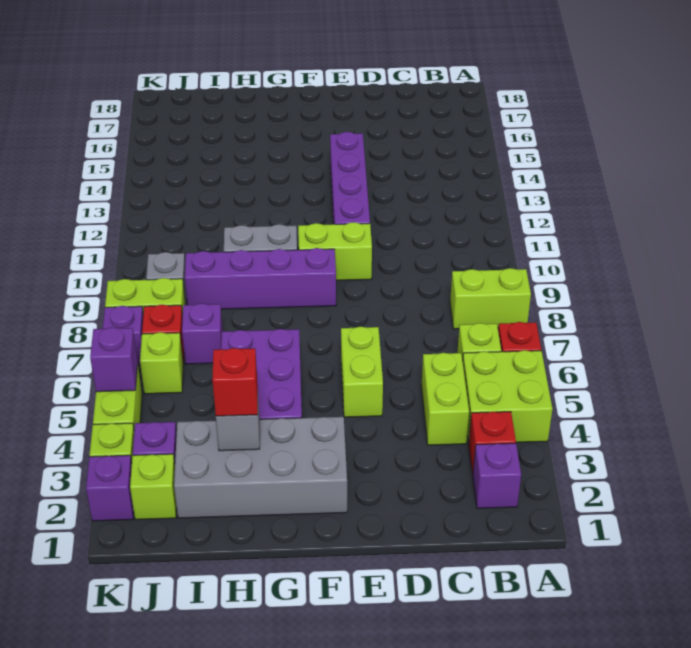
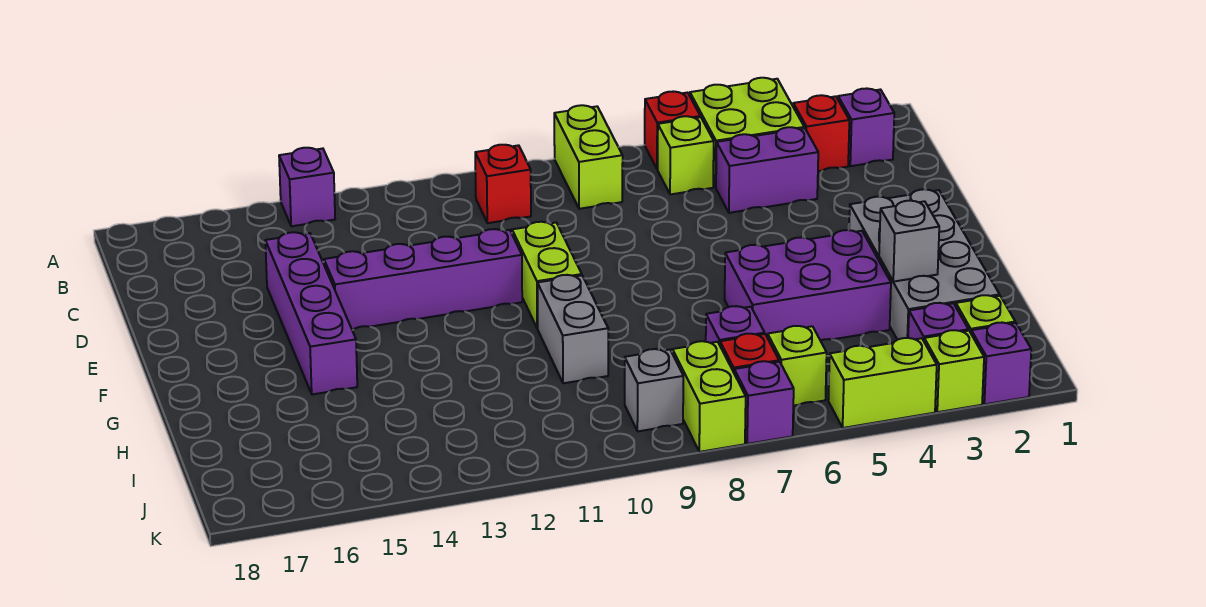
lime 1x2 brick [421,353,469,445] -> purple 1x2 brick [716,127,818,213]
lime 1x2 brick [341,326,383,417] -> none
purple 1x4 brick [185,248,336,309] -> purple 1x4 brick moved to [265,232,357,394]
red 1x1 brick [212,348,258,416] -> red 1x1 brick moved to [475,145,531,223]
purple 1x1 brick [90,327,138,392] -> purple 1x1 brick moved to [279,148,335,226]

